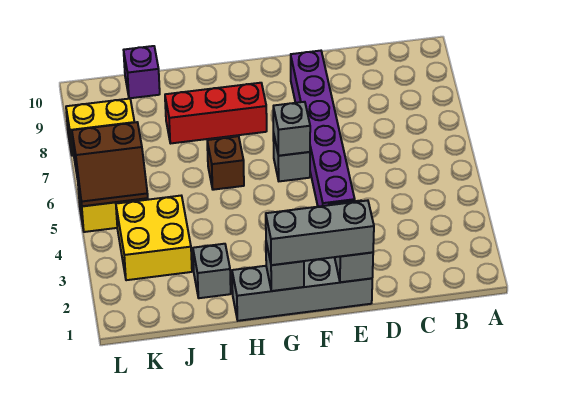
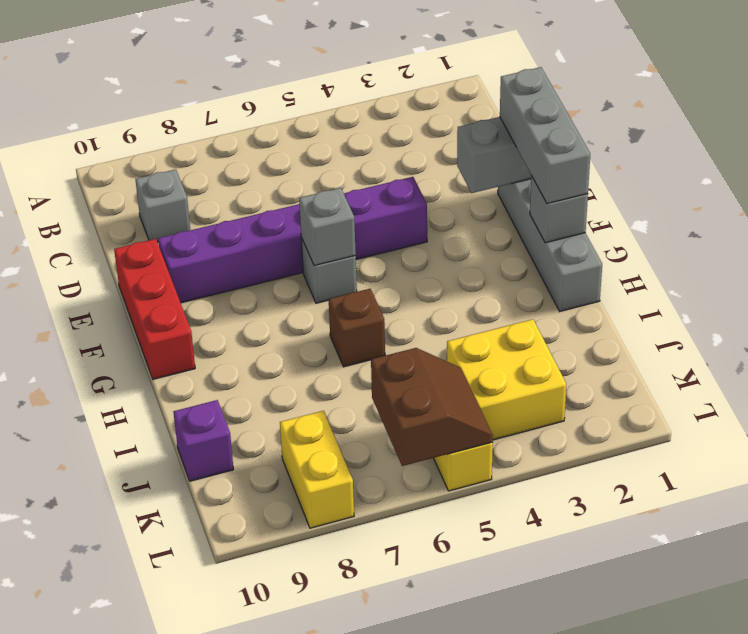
red 1x3 brick [165,83,267,143] -> red 1x3 brick moved to [114,239,195,379]
grey 1x1 brick [193,244,231,298] -> grey 1x1 brick moved to [135,169,190,242]

